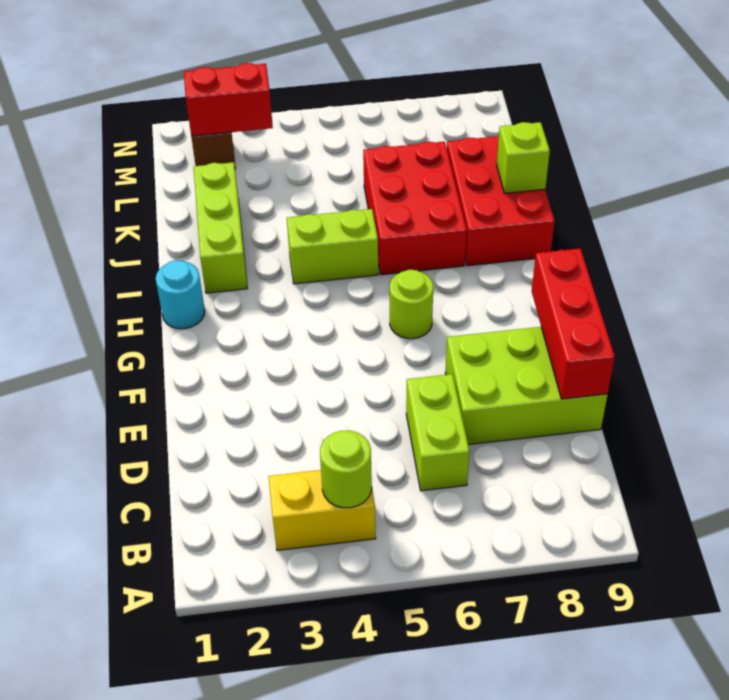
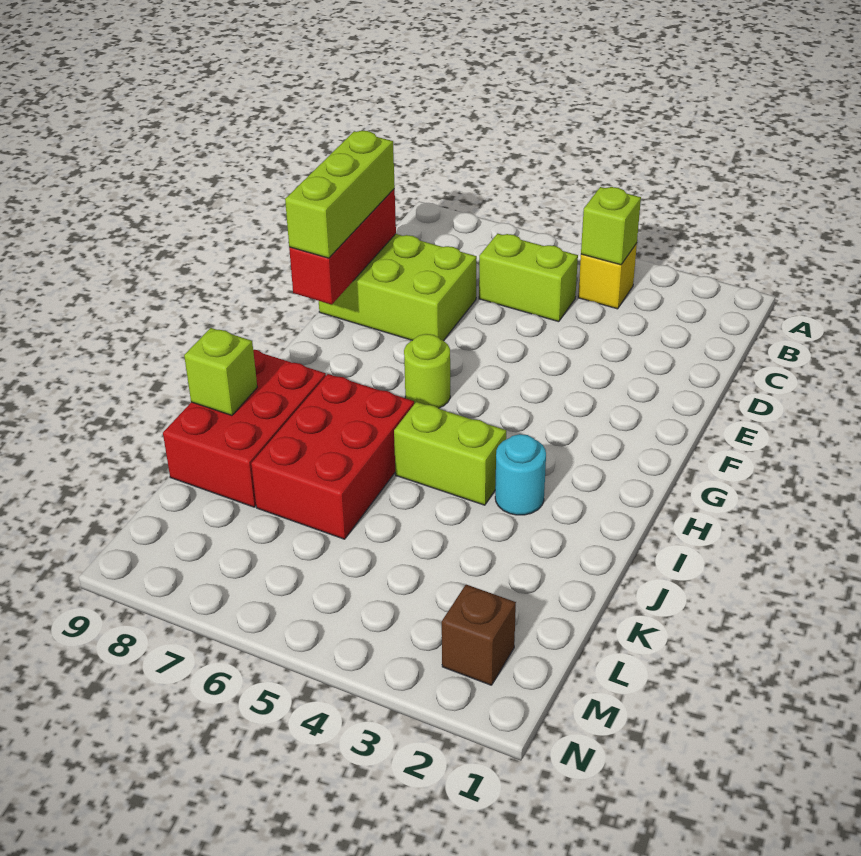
yellow 1x2 brick [268,470,376,550] -> yellow 1x1 brick [578,243,637,309]
lime 1x1 round brick [320,431,372,508] -> lime 1x1 brick [581,187,641,265]
lime 1x2 brick [406,374,469,491] -> lime 1x2 brick turned to [479,234,578,322]
cyan 1x1 round brick [156,260,205,329] -> cyan 1x1 round brick moved to [495,434,546,515]
lime 1x3 brick [194,162,248,293] -> lime 1x3 brick moved to [285,131,395,258]
red 1x2 brick [184,63,273,136] -> none

